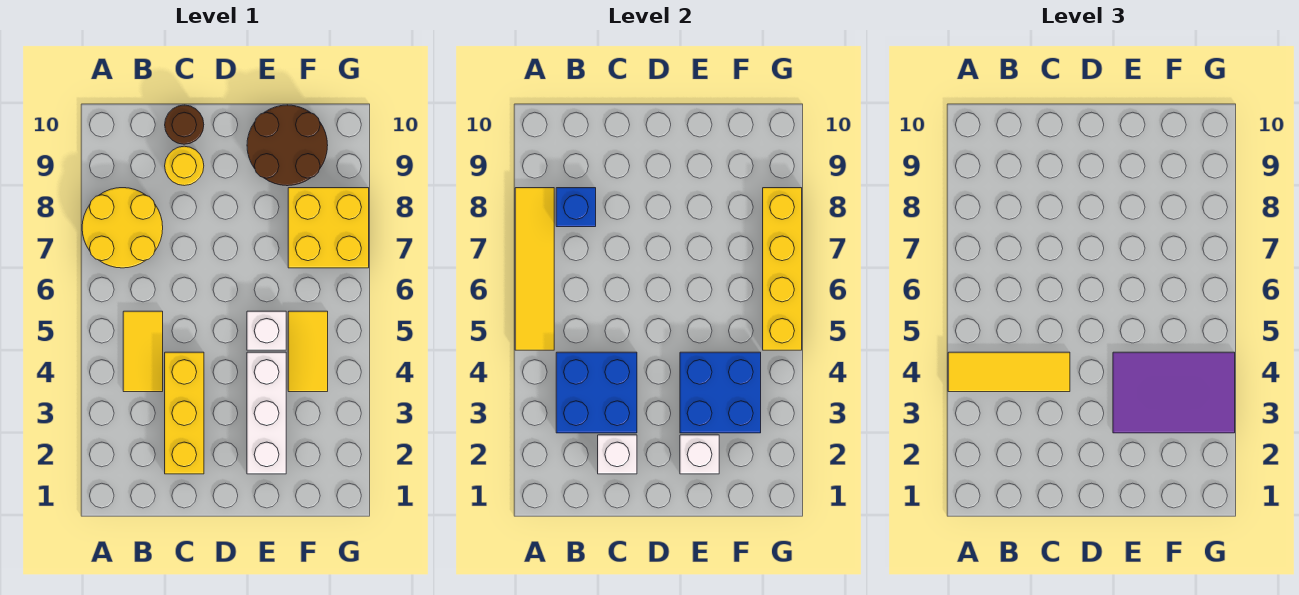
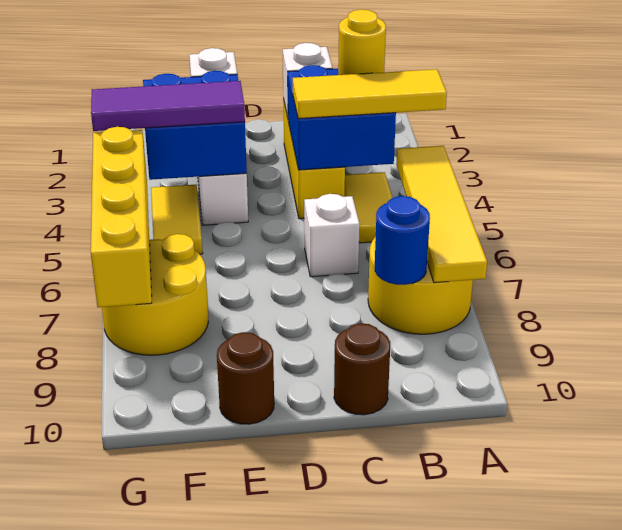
blue 1x1 brick [556,188,596,227] -> blue 1x1 round brick [375,196,430,285]
yellow 1x1 round brick [165,146,204,186] -> yellow 1x1 round brick moved to [338,10,386,75]
purple 2x3 tile [1113,352,1235,433] -> purple 1x3 tile [91,81,245,131]
white 1x1 brick [247,311,286,350] -> white 1x1 brick moved to [304,194,360,277]
brown 2x2 round brick [247,105,328,186] -> brown 1x1 round brick [217,332,274,424]
yellow 2x2 brick [288,188,369,268] -> yellow 2x2 round brick [102,234,208,355]

